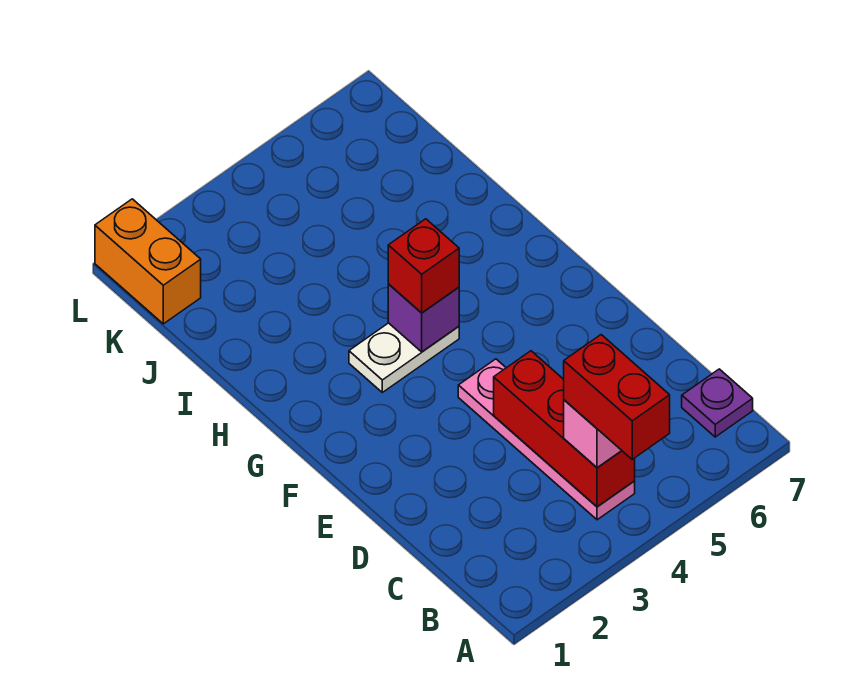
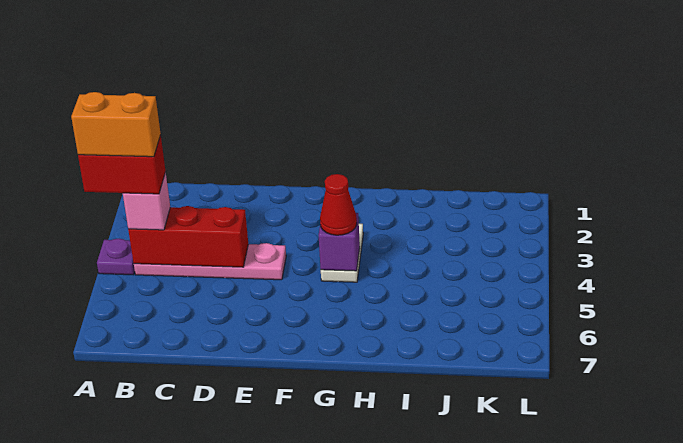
purple 1x1 plate [682,369,753,437] -> purple 1x1 plate moved to [97,239,135,275]
red 1x1 brick [388,219,459,313] -> red 1x1 cone [320,174,357,235]
orange 1x2 brick [95,199,201,324] -> orange 1x2 brick moved to [71,92,161,157]

